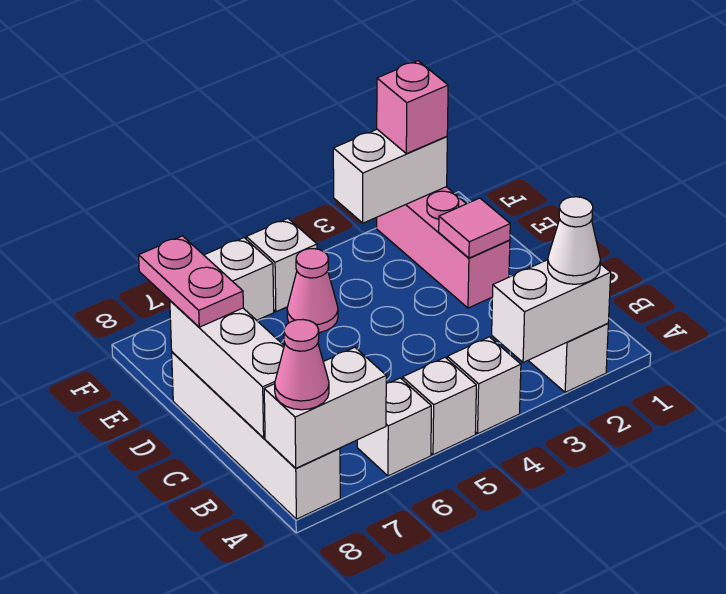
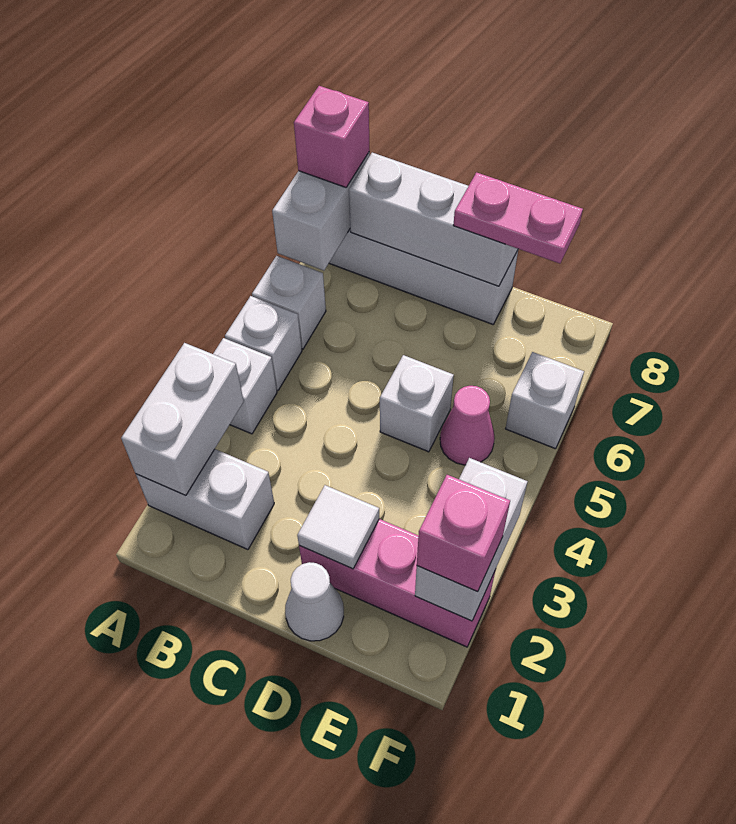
white 1x1 cone [548,197,600,284] -> white 1x1 cone moved to [285,562,344,641]
pink 1x1 cone [275,320,329,410] -> pink 1x1 brick [294,86,370,187]
pink 1x1 tile [439,198,510,258] -> white 1x1 tile [297,485,379,569]
white 1x1 brick [246,219,317,312] -> white 1x1 brick moved to [380,355,454,452]

